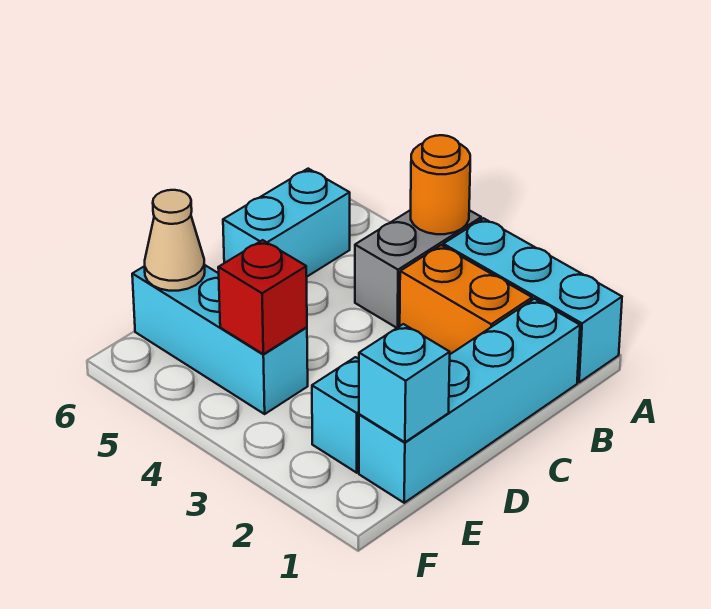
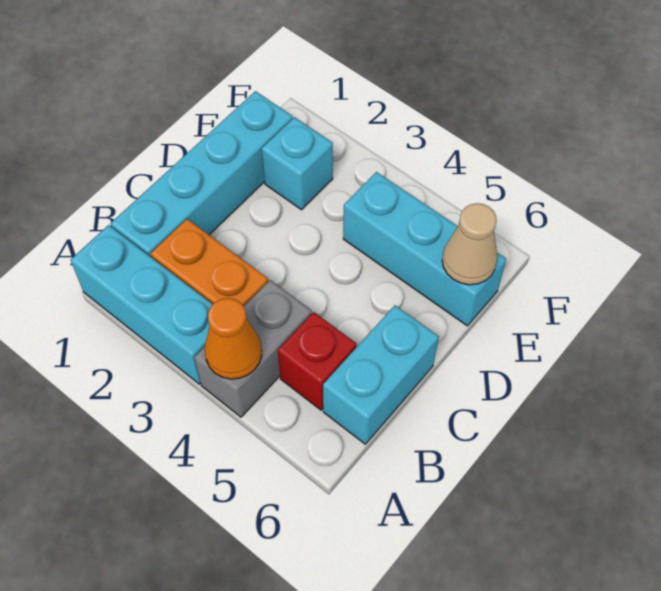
orange 1x1 round brick [411,135,470,234] -> orange 1x1 cone [205,298,262,379]
cyan 1x1 brick [359,324,450,442] -> none
red 1x1 brick [218,240,307,354] -> red 1x1 brick moved to [278,312,356,410]

